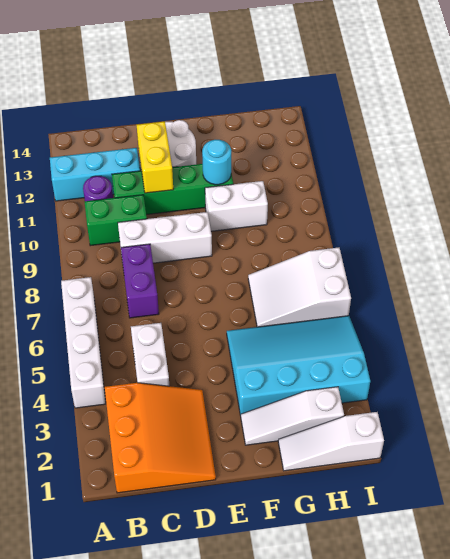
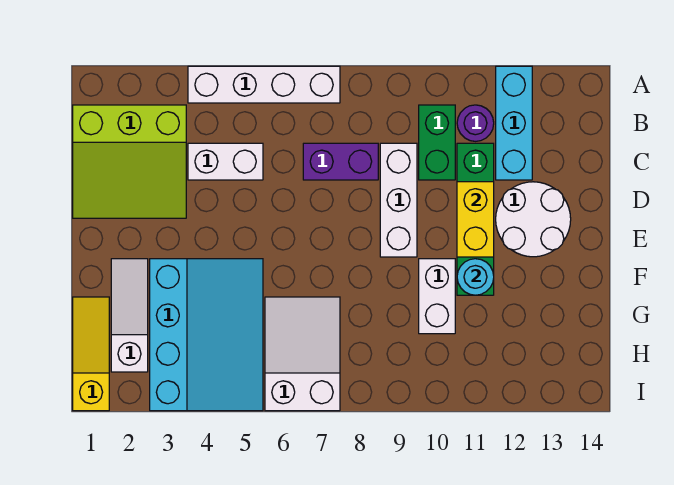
orange 3x3 slope [105,383,216,493] -> lime 3x3 slope [73,105,186,218]
yellow 1x2 brick [137,122,173,193] -> yellow 1x2 brick turned to [457,182,494,257]
white 1x3 slope [278,412,384,471] -> yellow 1x3 slope [73,297,109,411]

